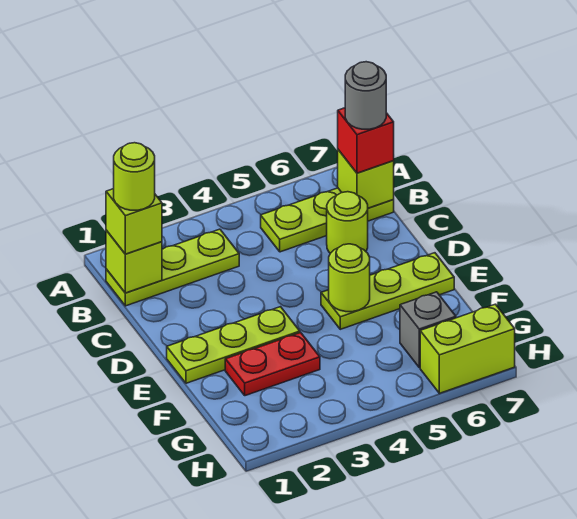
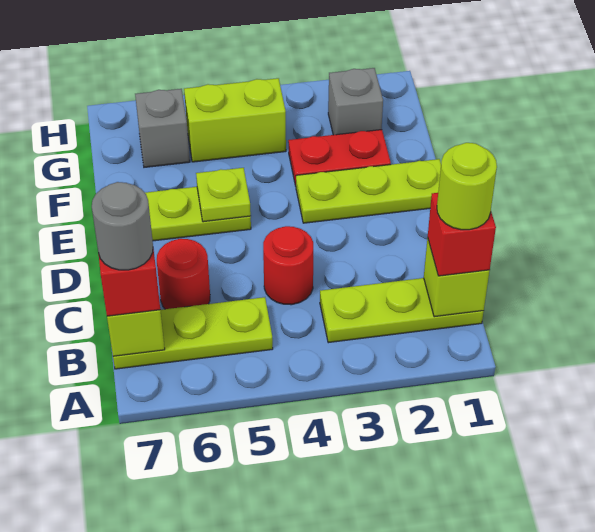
lime 1x1 brick [106,189,162,254] -> red 1x1 brick [428,193,496,276]
none -> red 1x1 round brick [263,226,313,305]
lime 1x1 round brick [327,192,368,253] -> red 1x1 round brick [157,239,210,309]
lime 1x1 round brick [329,244,370,312] -> lime 1x1 plate [196,168,251,222]
none -> grey 1x1 brick [328,68,383,135]
lime 1x2 brick [420,304,515,393] -> lime 1x2 brick moved to [184,78,286,162]

